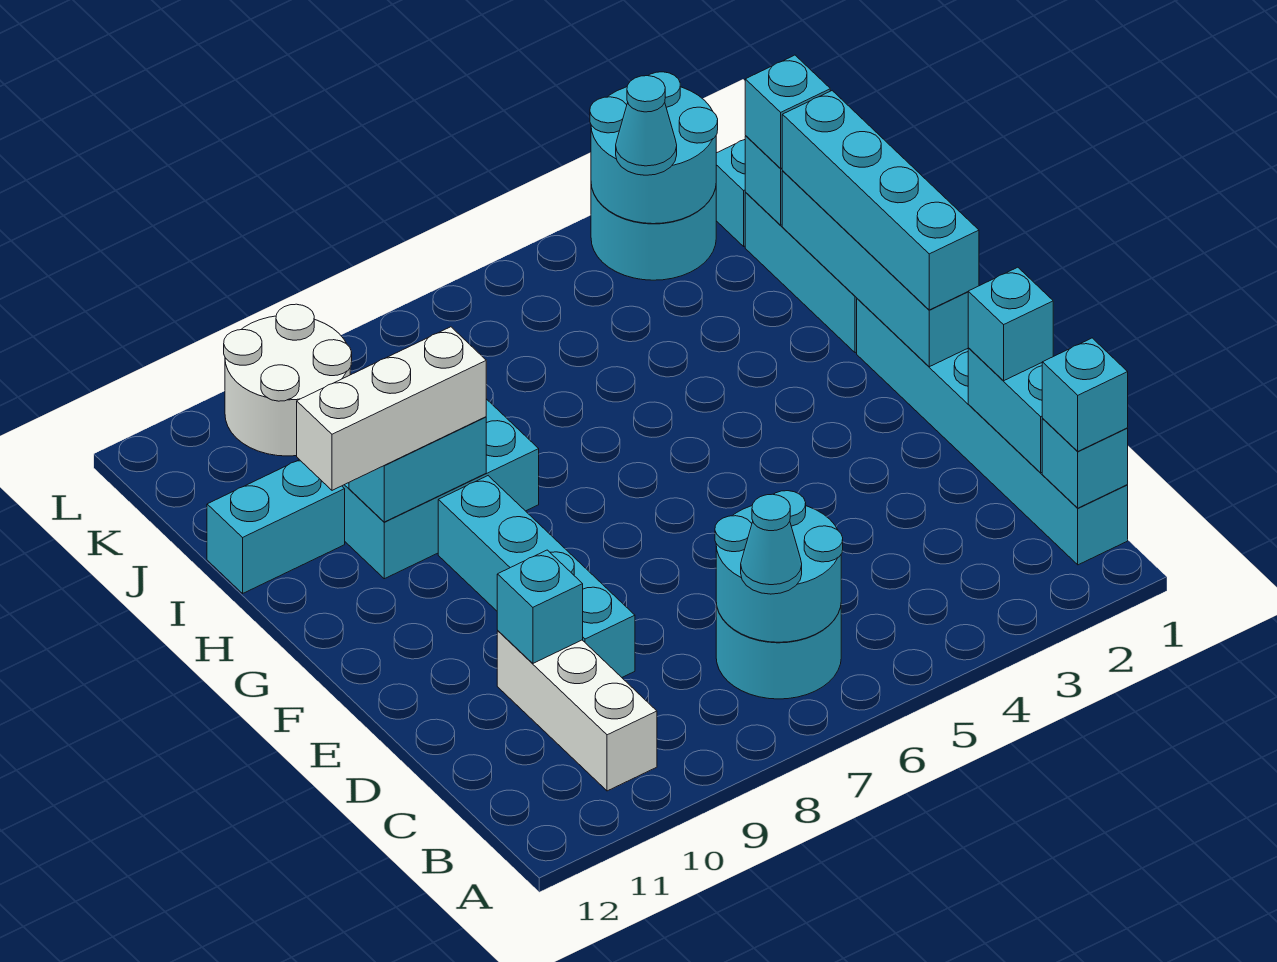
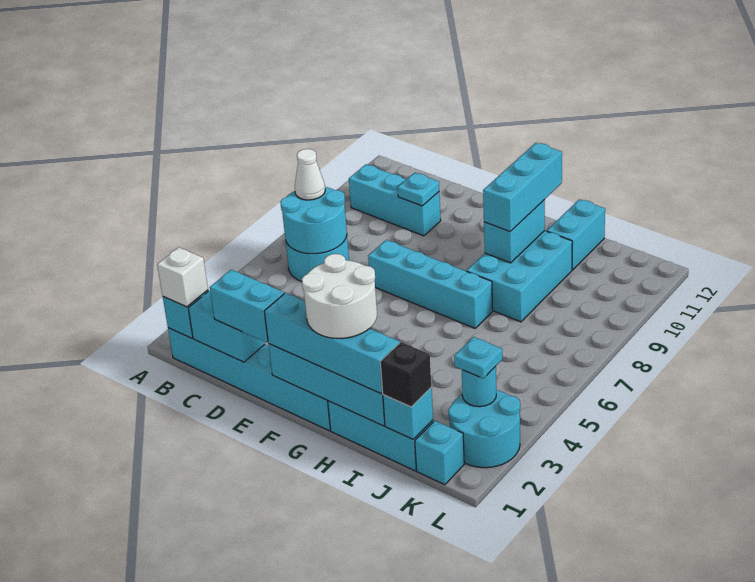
cyan 1x1 brick [1042,338,1128,451] -> white 1x1 brick [157,247,208,307]
cyan 1x1 cone [741,494,802,594] -> white 1x1 cone [295,149,325,200]
white 1x3 brick [497,631,657,791] -> cyan 1x3 brick [349,164,441,236]
cyan 1x1 brick [968,267,1053,381] -> cyan 1x2 brick [210,270,284,342]
cyan 1x4 brick [438,476,635,677] -> cyan 1x4 brick moved to [368,240,493,328]
cyan 1x1 brick [497,550,583,663] -> cyan 1x1 plate [398,173,439,206]
white 1x3 brick [297,327,486,490] -> cyan 1x3 brick [483,143,562,231]
cyan 1x1 brick [745,55,830,169] -> black 1x1 brick [380,342,431,407]
cyan 2x2 round brick [590,72,718,224] -> cyan 1x1 round brick [462,366,496,407]
cyan 1x1 cone [616,76,677,175] -> cyan 1x1 plate [454,337,502,378]
white 2x2 round brick [224,304,352,456] -> white 2x2 round brick moved to [302,254,377,338]

